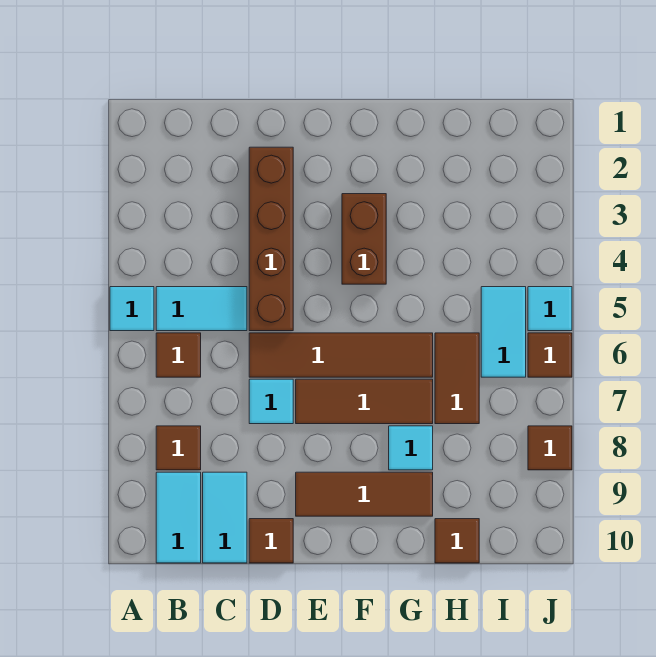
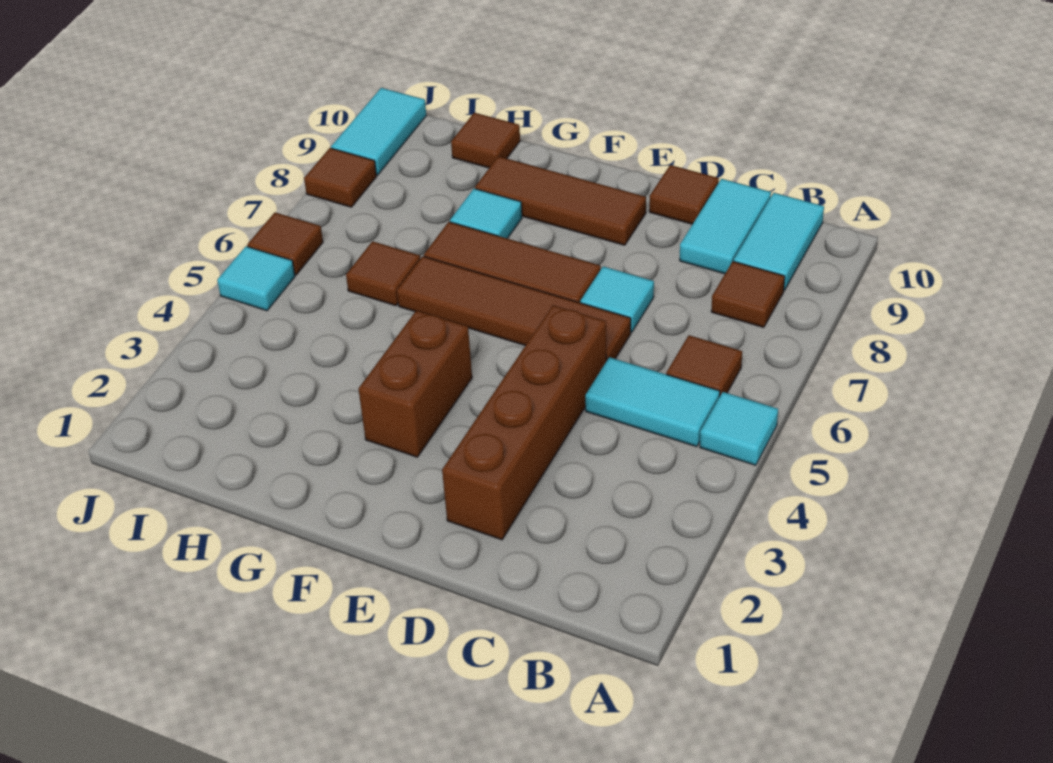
brown 1x2 tile [435,333,479,424] -> brown 1x1 tile [346,241,420,306]
cyan 1x2 tile [481,287,526,377] -> cyan 1x2 tile moved to [331,88,426,175]

